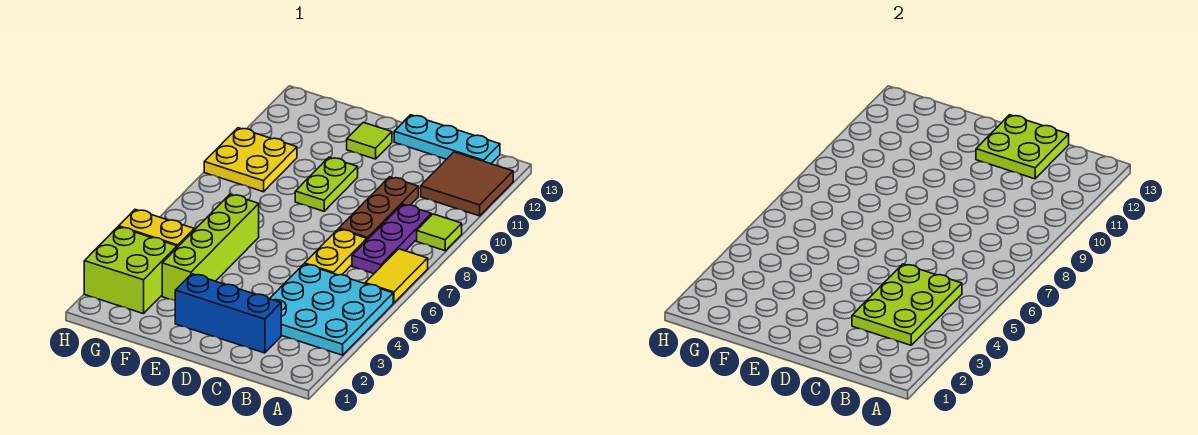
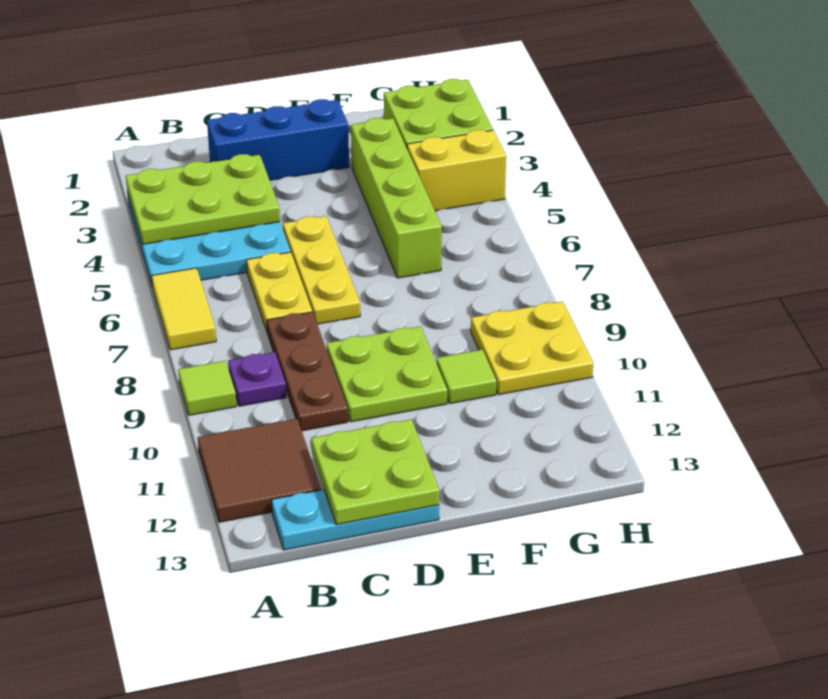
lime 2x3 plate [852,264,962,345] -> lime 2x3 plate turned to [126,154,280,244]
purple 1x3 plate [352,204,431,273] -> purple 1x1 plate [228,352,286,406]
none -> yellow 1x3 plate [283,216,360,324]
lime 1x2 plate [295,157,358,211] -> lime 2x2 plate [327,326,447,422]
lime 1x1 tile [347,122,392,159] -> lime 1x1 tile moved to [437,350,496,404]

